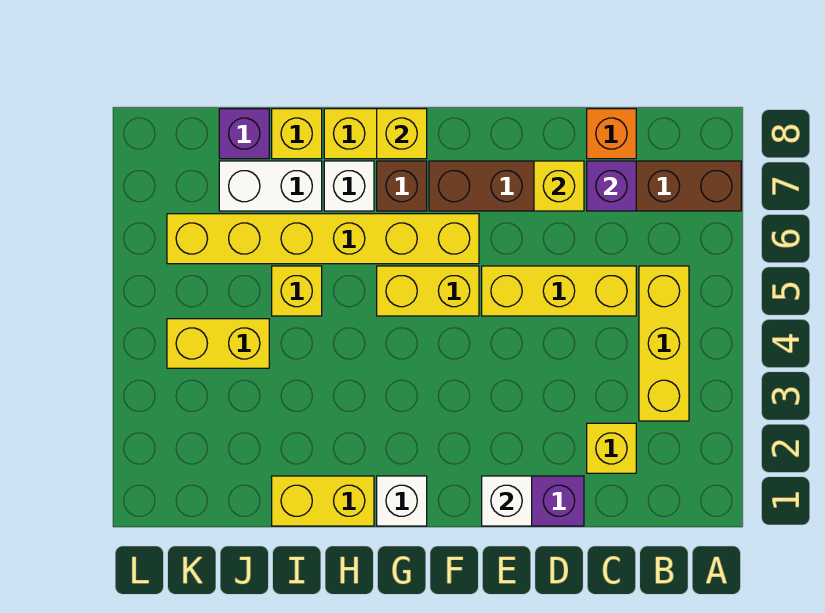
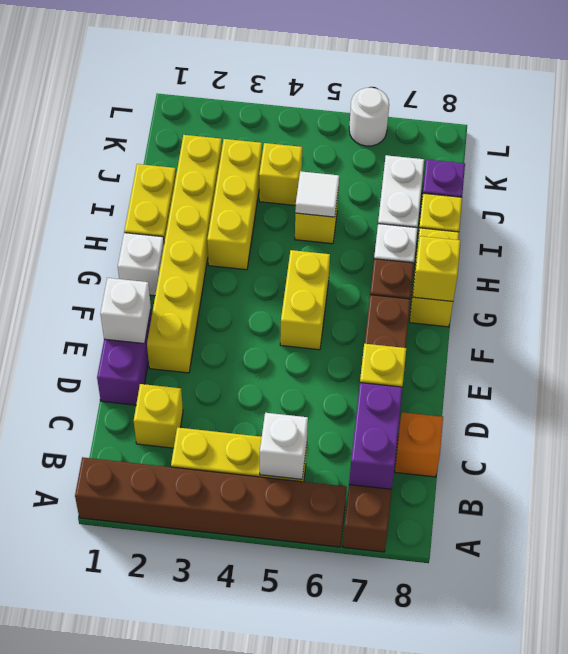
none -> brown 1x6 brick [75,457,347,547]
none -> white 1x1 brick [260,413,308,479]
yellow 1x3 brick [482,266,636,316] -> yellow 1x3 brick moved to [207,139,262,270]
purple 1x1 brick [587,161,636,211] -> purple 1x2 brick [349,383,403,489]
yellow 1x6 brick [167,214,479,264] -> yellow 1x6 brick moved to [147,135,222,373]
none -> white 1x1 tile [295,171,339,217]
yellow 1x2 brick [167,319,269,368] -> yellow 1x1 brick [259,143,302,205]
none -> white 1x1 round brick [349,88,389,146]

